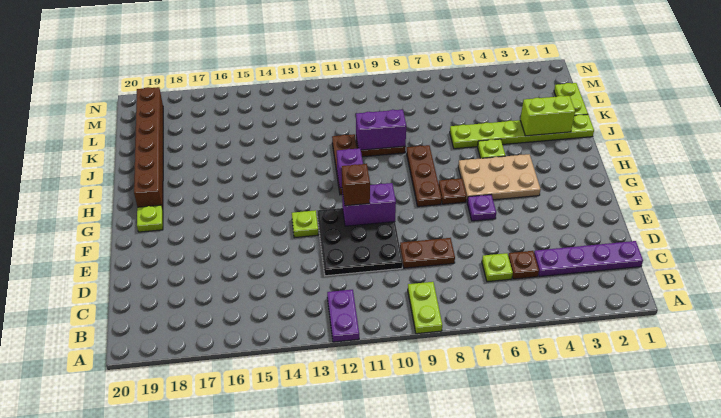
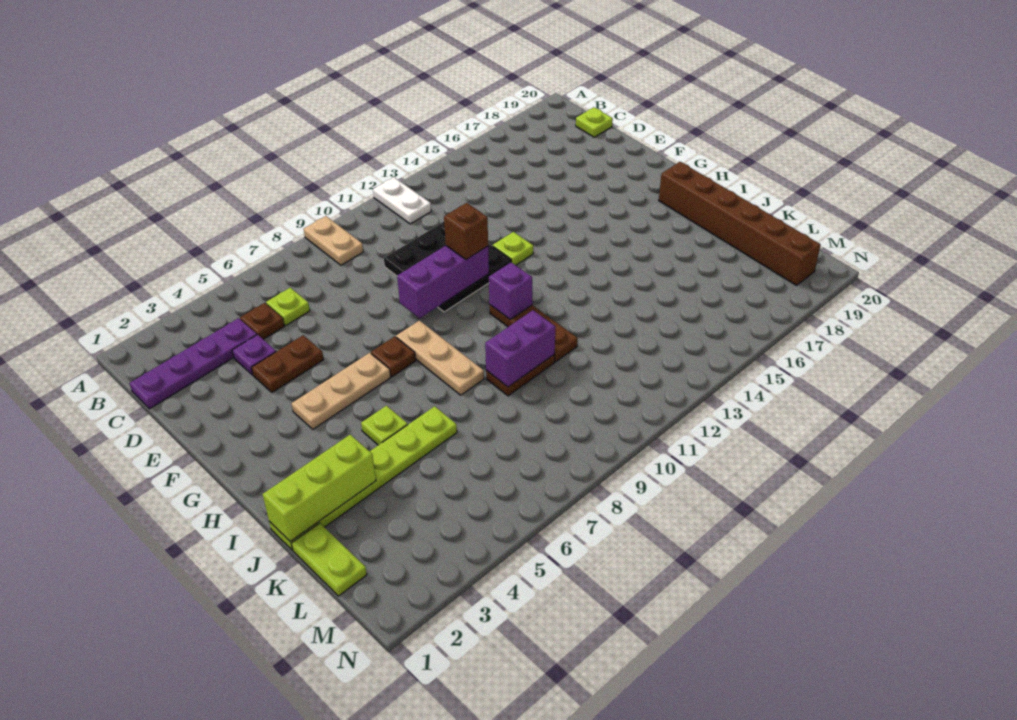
lime 1x2 plate [408,282,442,334] -> tan 1x2 plate [304,216,363,265]
purple 1x2 plate [327,290,359,342] -> white 1x2 plate [373,177,431,224]
brown 1x2 plate [400,238,455,268] -> brown 1x2 plate moved to [251,335,324,393]
purple 1x1 plate [467,195,496,221] -> purple 1x1 plate moved to [232,335,276,375]
purple 1x2 brick [342,183,396,226] -> purple 1x3 brick [397,246,489,318]
tan 2x3 plate [458,154,541,200] -> tan 1x3 plate [292,353,391,429]
brown 1x3 plate [407,145,442,207] -> tan 1x3 plate [396,321,484,395]
lime 1x1 plate [137,205,163,232] -> lime 1x1 plate moved to [576,107,613,137]
lime 1x2 brick [520,96,575,136] -> lime 1x3 brick [263,435,376,542]

